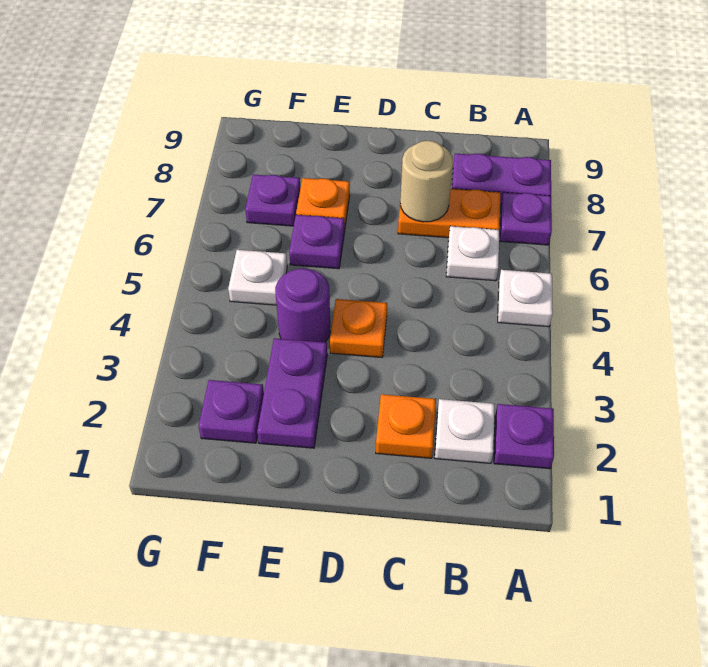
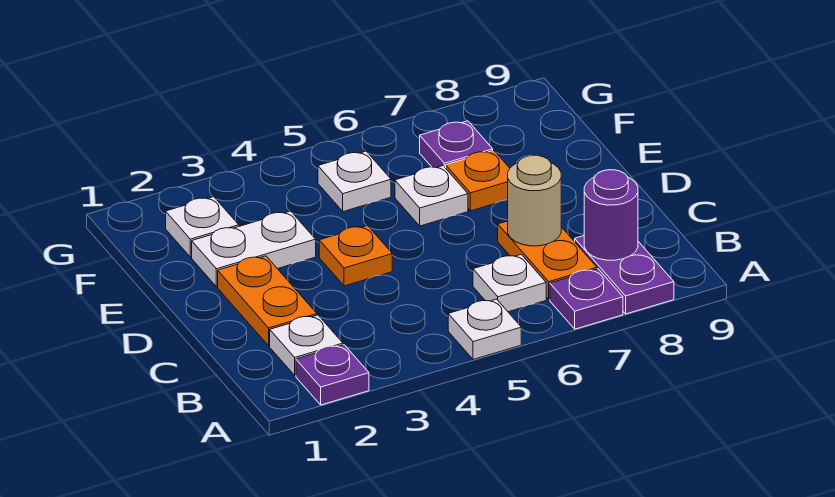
orange 1x1 plate [376,394,436,458] -> orange 1x2 plate [218,256,317,346]
purple 1x2 plate [257,338,327,448] -> white 1x2 plate [192,211,316,287]
purple 1x1 round brick [275,269,331,342] -> purple 1x1 round brick moved to [584,170,638,260]
purple 1x1 plate [289,215,345,269] -> white 1x1 plate [395,166,468,226]
purple 1x1 plate [199,380,264,443] -> white 1x1 plate [166,197,239,257]

